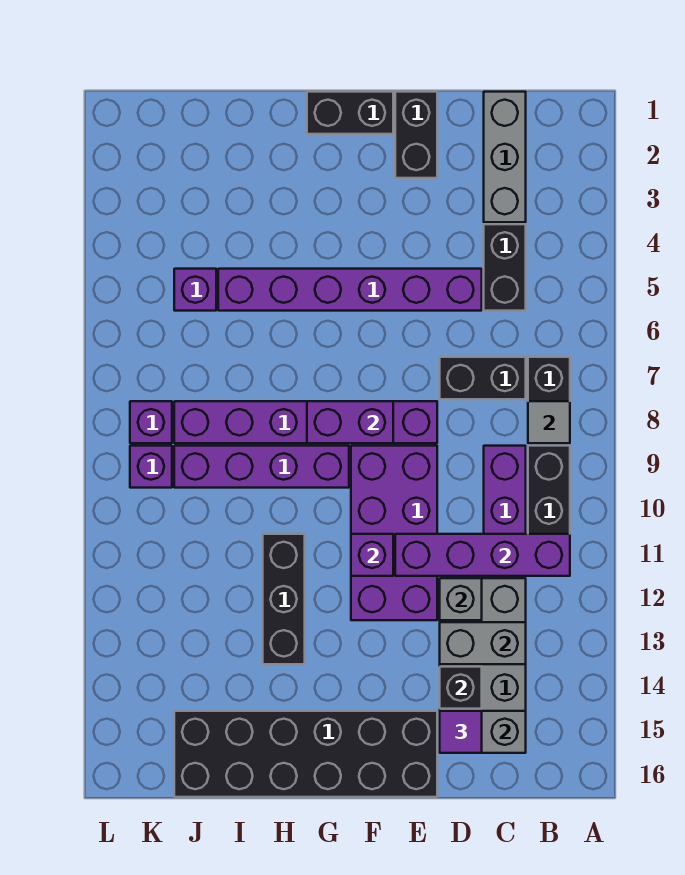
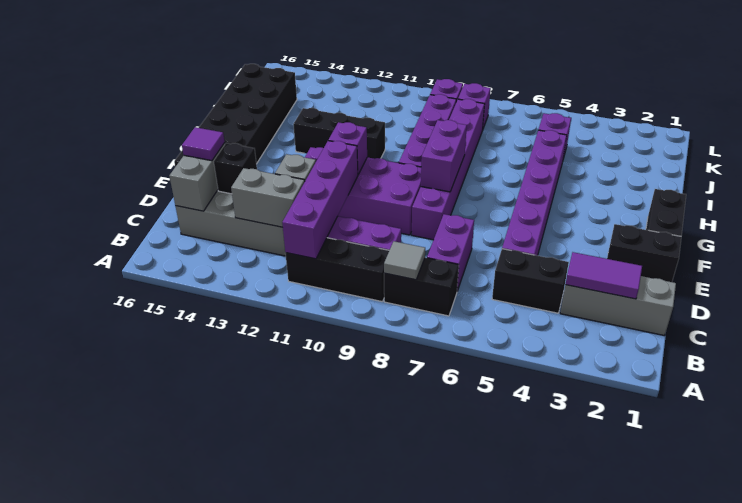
none -> purple 1x2 tile [565,252,642,299]
black 1x2 brick [440,357,526,399] -> purple 1x2 brick [427,214,474,291]
grey 1x2 brick [440,622,526,664] -> grey 1x2 brick turned to [231,168,305,227]

